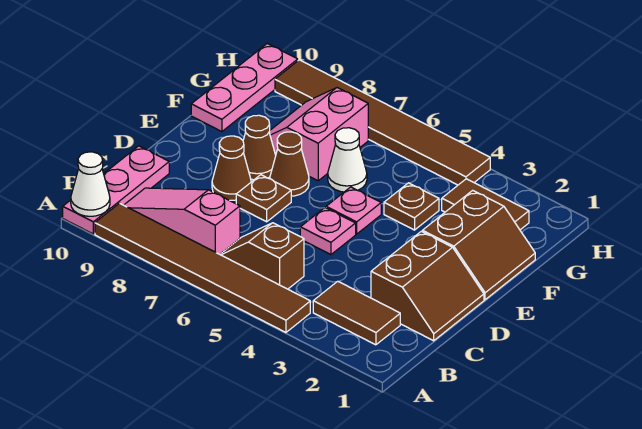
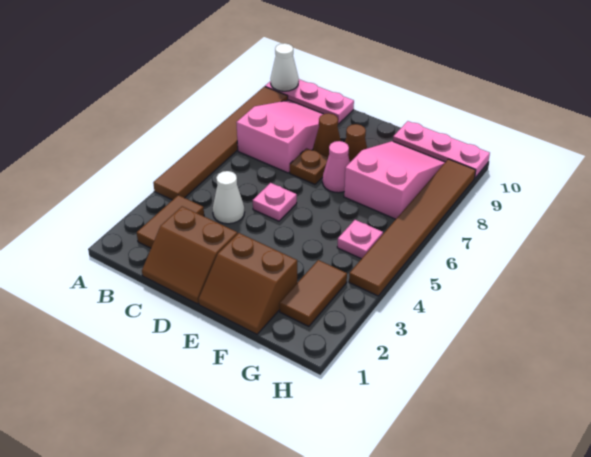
brown 1x2 slope [220,223,304,289] -> none
pink 1x3 slope [124,188,240,254] -> pink 2x3 slope [236,100,323,173]
pink 1x1 plate [326,187,381,234] -> pink 1x1 plate moved to [337,220,383,259]
brown 1x1 cone [270,132,309,196] -> pink 1x1 cone [322,141,350,193]
brown 1x1 plate [384,183,439,230] -> none
white 1x1 cone [328,128,367,192] -> white 1x1 cone moved to [213,171,245,224]
pink 2x2 slope [269,88,368,181] -> pink 2x3 slope [344,141,445,219]

